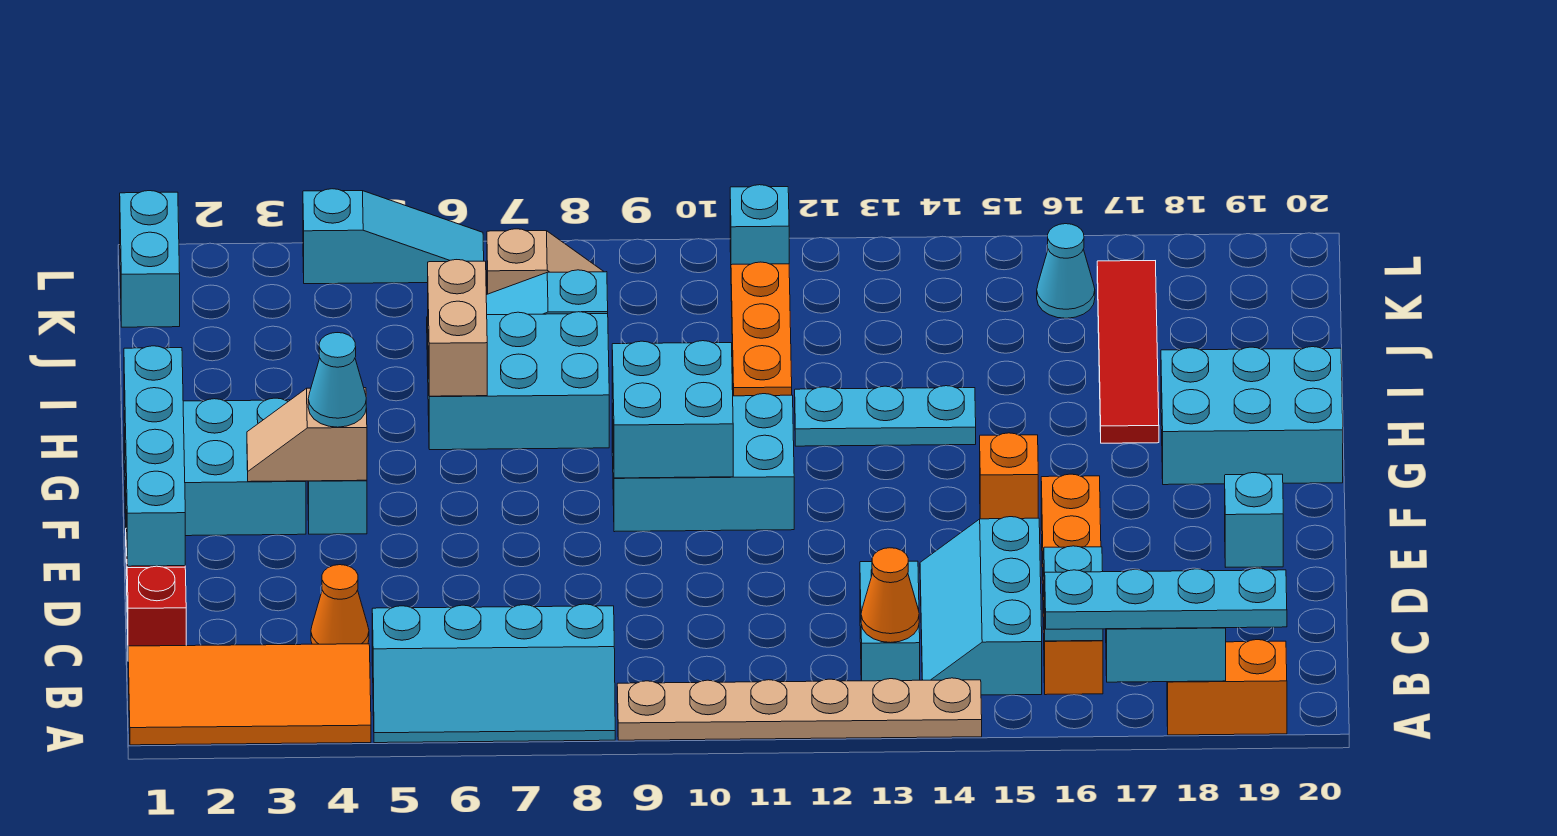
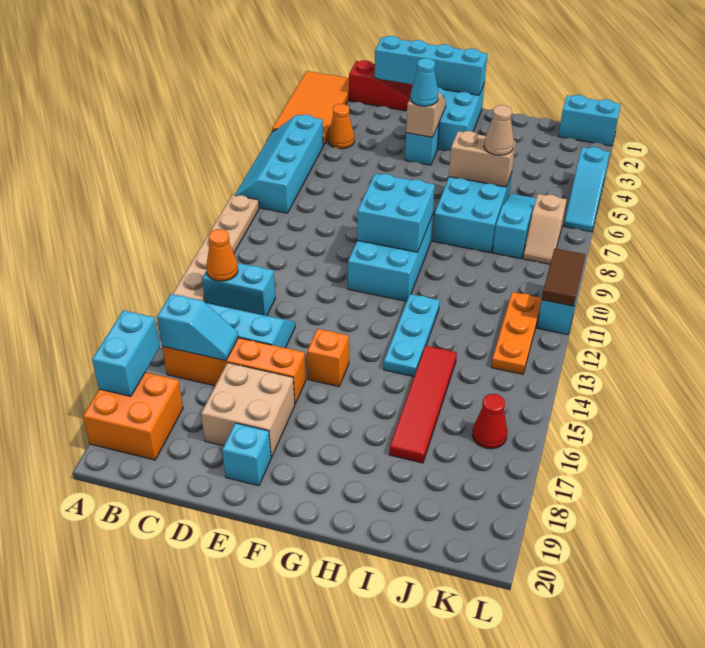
cyan 1x4 plate [1045,568,1287,629] -> none
orange 1x2 brick [1167,640,1287,735] -> orange 2x2 brick [83,372,183,460]
none -> tan 2x2 brick [201,363,295,457]
cyan 2x3 brick [1161,347,1343,485] -> none
red 1x4 tile [1097,261,1159,443] -> red 1x4 tile turned to [389,346,457,463]
none -> tan 1x1 cone [484,105,514,155]
orange 1x3 plate [731,262,792,396] -> orange 1x3 plate turned to [491,292,542,374]
cyan 1x1 cone [1037,224,1095,318] -> red 1x1 cone [472,394,507,449]
none -> brown 1x2 tile [542,248,585,306]

